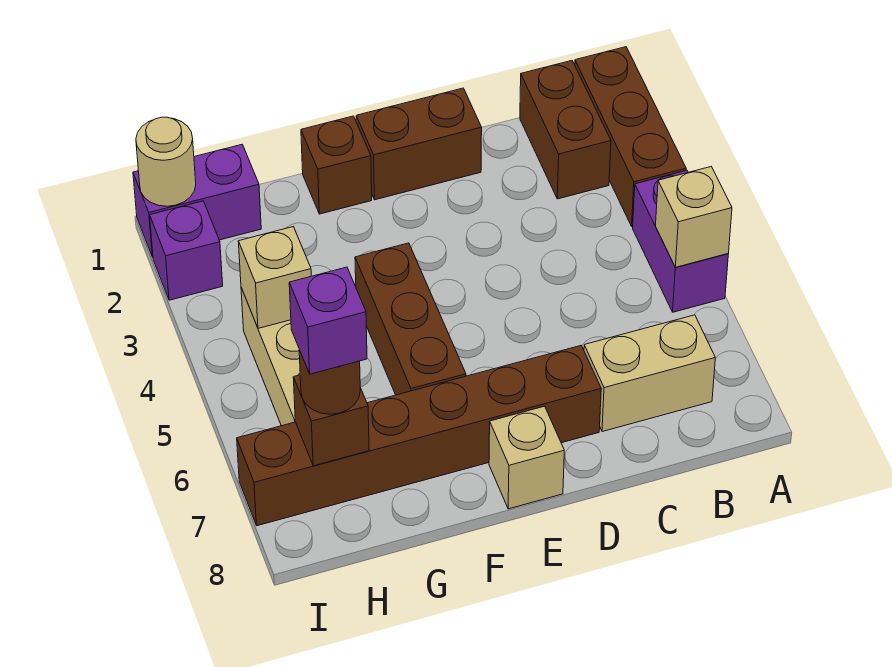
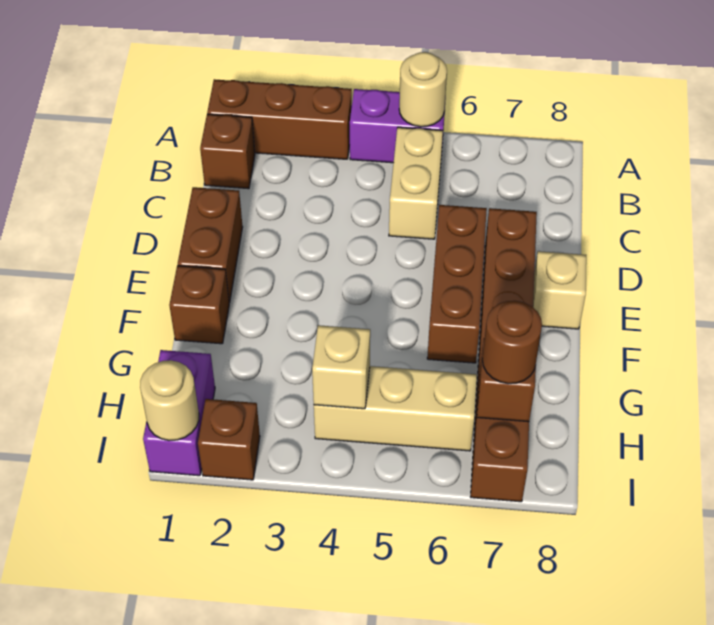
tan 1x1 brick [655,167,732,267] -> tan 1x1 round brick [399,52,447,127]
brown 1x2 brick [520,61,611,199] -> brown 1x1 brick [200,114,255,189]
tan 1x2 brick [584,315,715,432] -> tan 1x2 brick moved to [389,127,443,239]
brown 1x3 brick [355,243,466,395] -> brown 1x3 brick turned to [427,205,487,363]
purple 1x1 brick [289,267,367,374] -> none
purple 1x1 brick [150,201,223,300] -> brown 1x1 brick [198,399,260,480]

